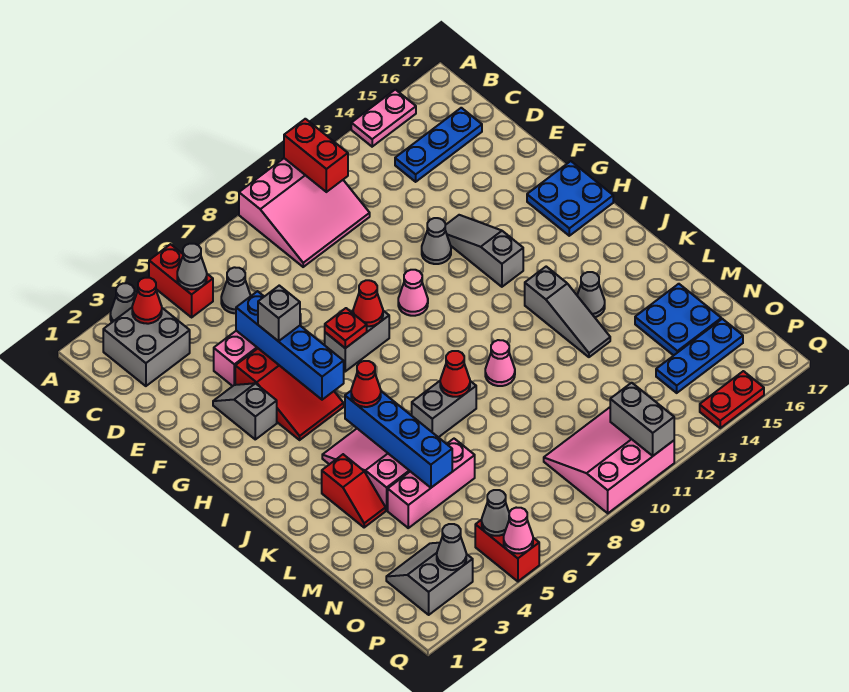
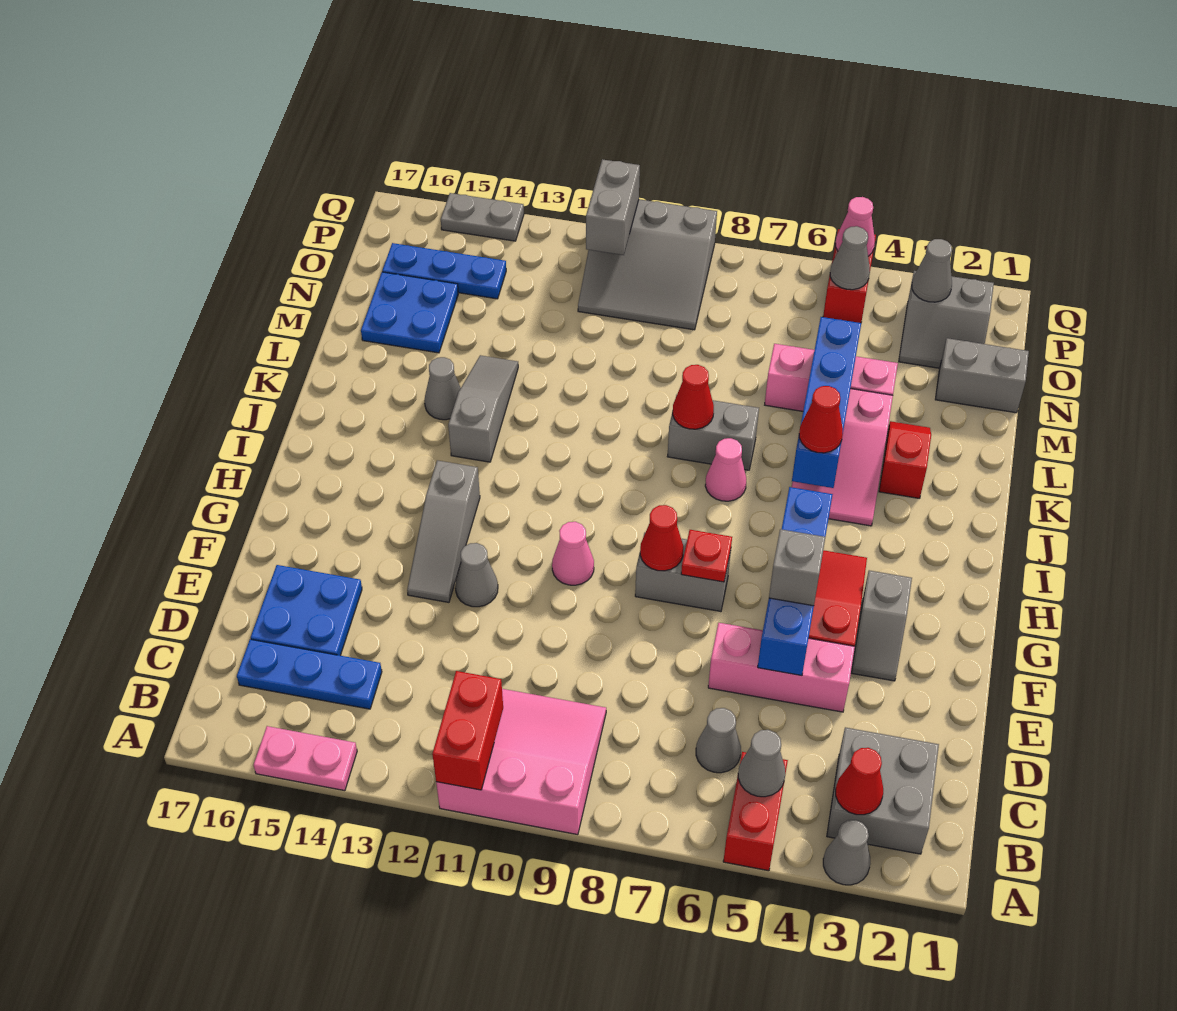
blue 2x2 plate [527,161,613,236] -> blue 2x2 plate moved to [251,565,362,656]
pink 1x1 cone [485,340,515,386] -> pink 1x1 cone moved to [705,438,746,501]
none -> grey 1x2 brick [935,338,1029,413]
pink 3x3 slope [544,407,674,513] -> grey 3x3 slope [578,199,717,330]
red 1x2 plate [700,371,764,428] -> grey 1x2 plate [441,193,524,241]

